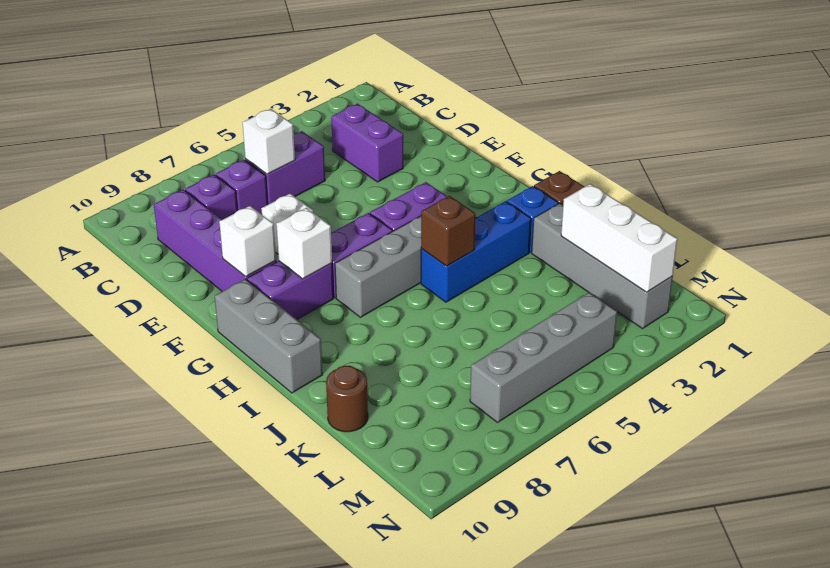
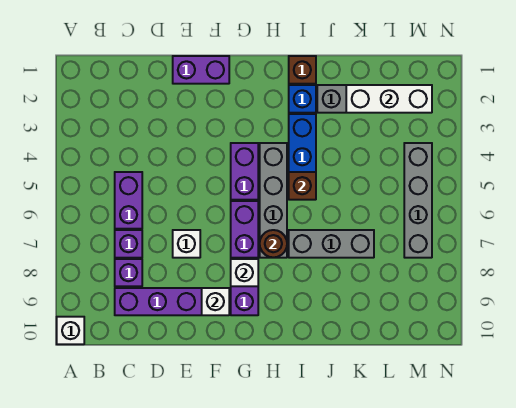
purple 1x2 brick [331,104,403,182] -> purple 1x2 brick moved to [173,56,229,84]
white 1x1 brick [243,109,295,174] -> white 1x1 brick moved to [57,317,84,344]
grey 1x3 brick [215,279,323,393] -> grey 1x3 brick moved to [289,230,374,258]
brown 1x1 round brick [326,366,368,432] -> brown 1x1 round brick moved to [260,230,287,257]

